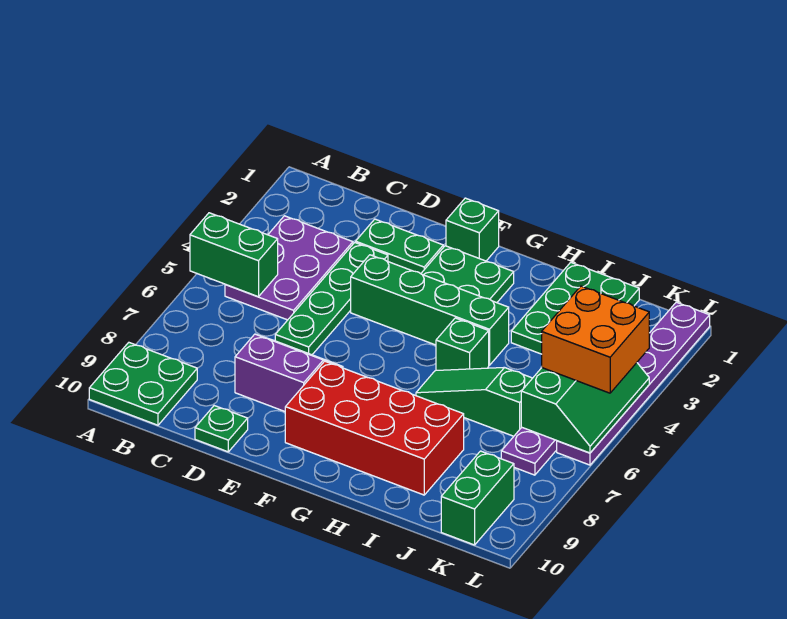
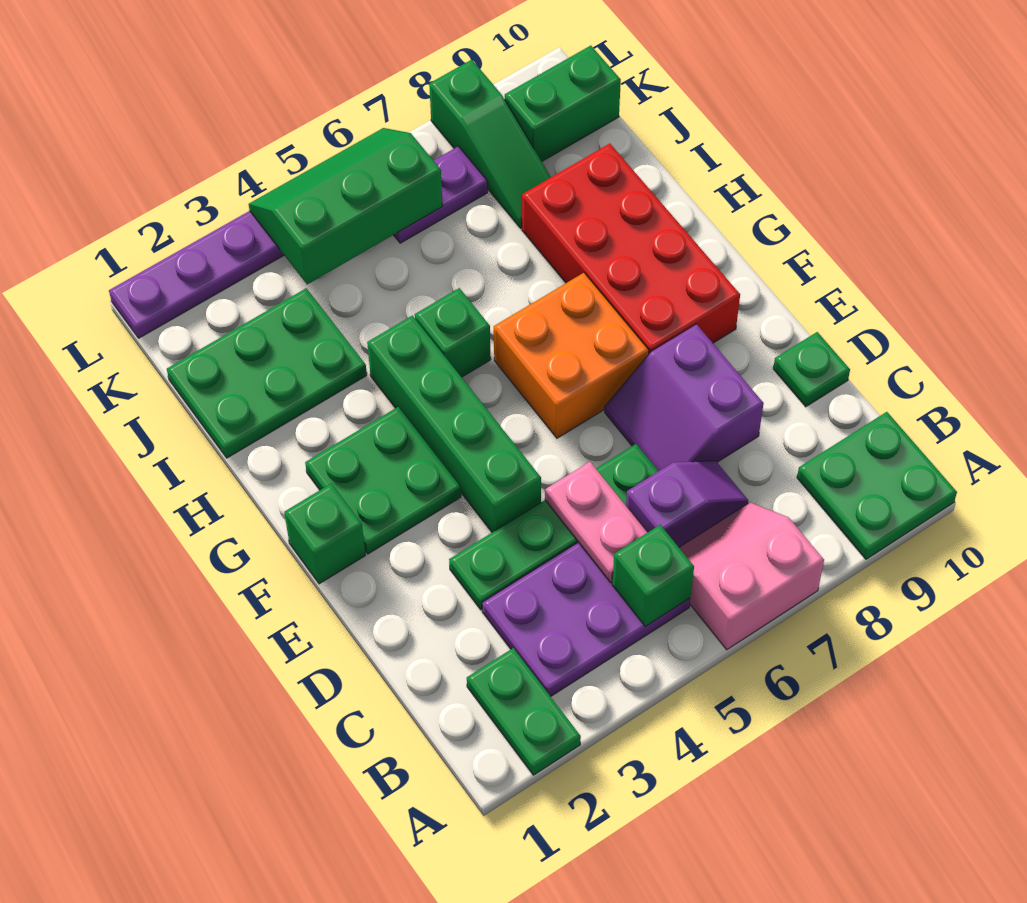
green 1x2 brick [190,213,278,297] -> green 1x1 brick [612,525,694,626]
none -> pink 2x2 slope [679,502,824,650]
none -> pink 1x2 plate [545,462,647,582]
none -> purple 1x2 slope [626,461,748,547]
green 1x2 plate [356,219,443,274] -> green 1x2 plate moved to [467,648,581,775]
green 1x3 slope [416,368,532,436] -> green 1x3 slope moved to [429,60,551,228]
orange 2x2 brick [542,286,649,393] -> orange 2x2 brick moved to [494,273,649,438]

